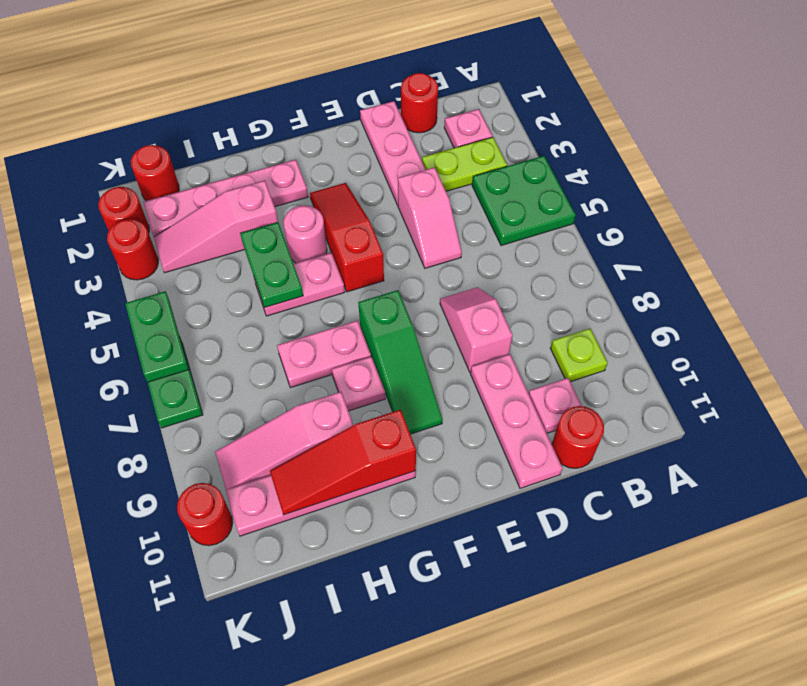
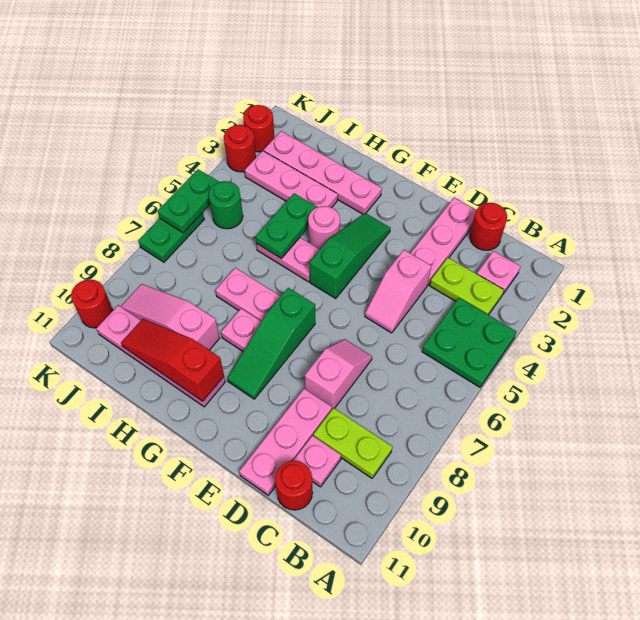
lime 1x1 plate [550,329,608,382] -> lime 1x2 plate [313,408,393,478]
red 1x3 slope [310,183,384,292] -> green 1x3 slope [310,213,390,298]
pink 1x3 slope [154,180,278,273] -> pink 1x3 plate [245,151,338,208]
red 1x1 round brick [131,145,179,201] -> none
none -> green 1x1 round brick [209,181,243,229]

